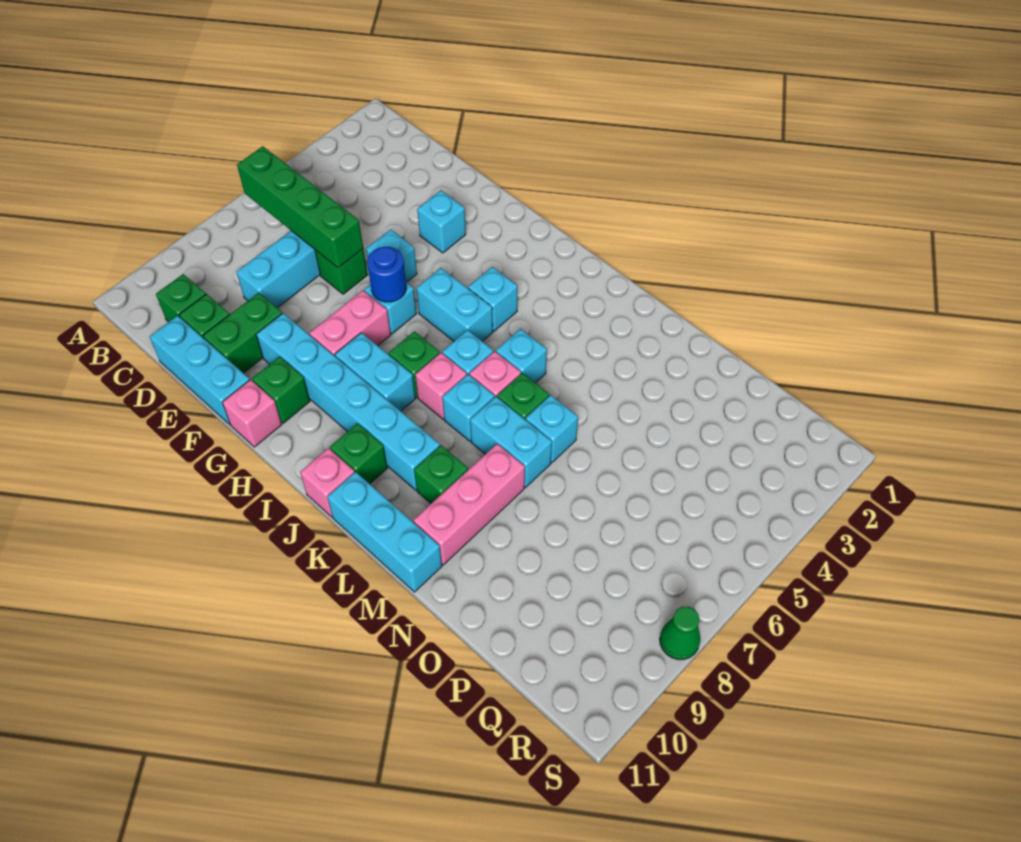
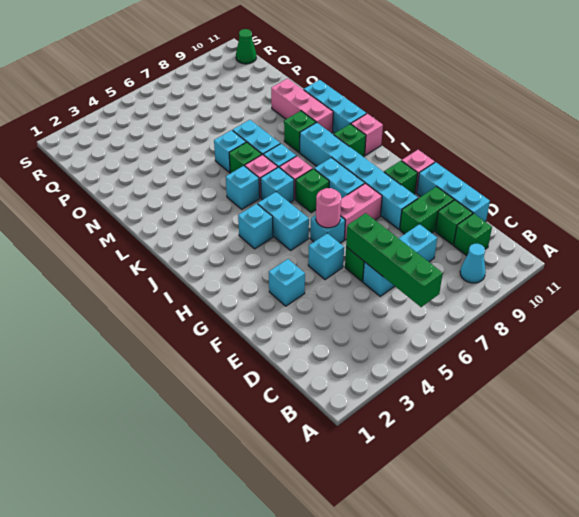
none -> cyan 1x1 cone [460,244,486,283]
blue 1x1 round brick [367,247,406,302] -> pink 1x1 round brick [316,188,341,228]
pink 1x3 brick [413,444,525,565] -> pink 1x3 brick turned to [271,79,333,133]
green 1x1 cone [660,607,700,660] -> green 1x1 cone moved to [236,29,256,64]

